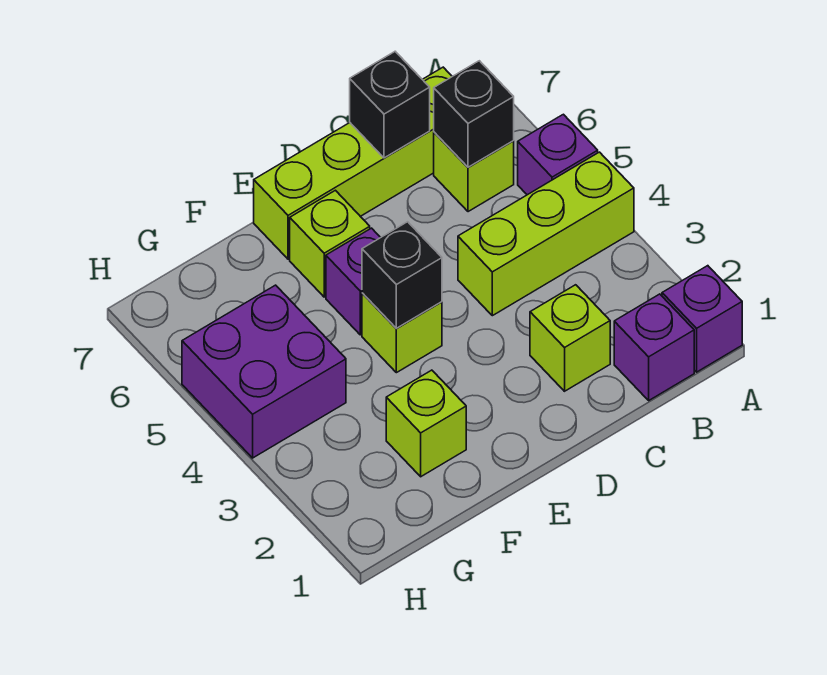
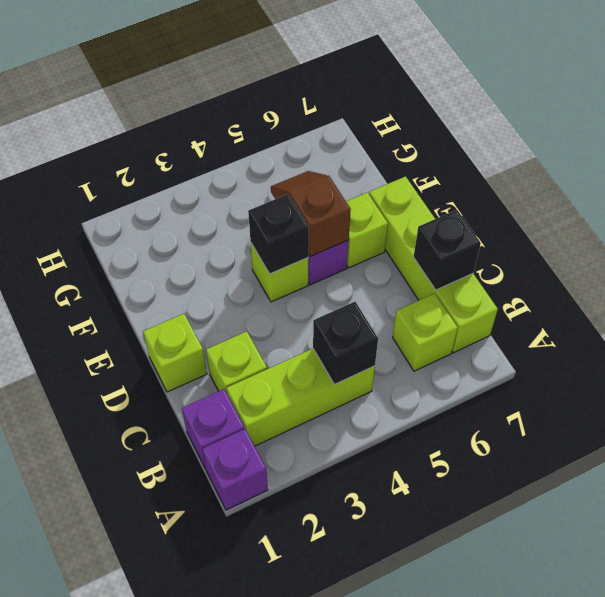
lime 1x3 brick [458,152,634,316] -> lime 1x3 brick turned to [226,349,375,446]
purple 1x1 brick [518,114,598,195] -> none
black 1x1 brick [434,61,514,167] -> black 1x1 brick moved to [313,302,378,385]
none -> brown 1x2 slope [271,171,351,256]
lime 1x1 brick [386,370,466,477] -> lime 1x1 brick moved to [143,314,207,392]
purple 2x2 brick [182,285,346,458] -> none

